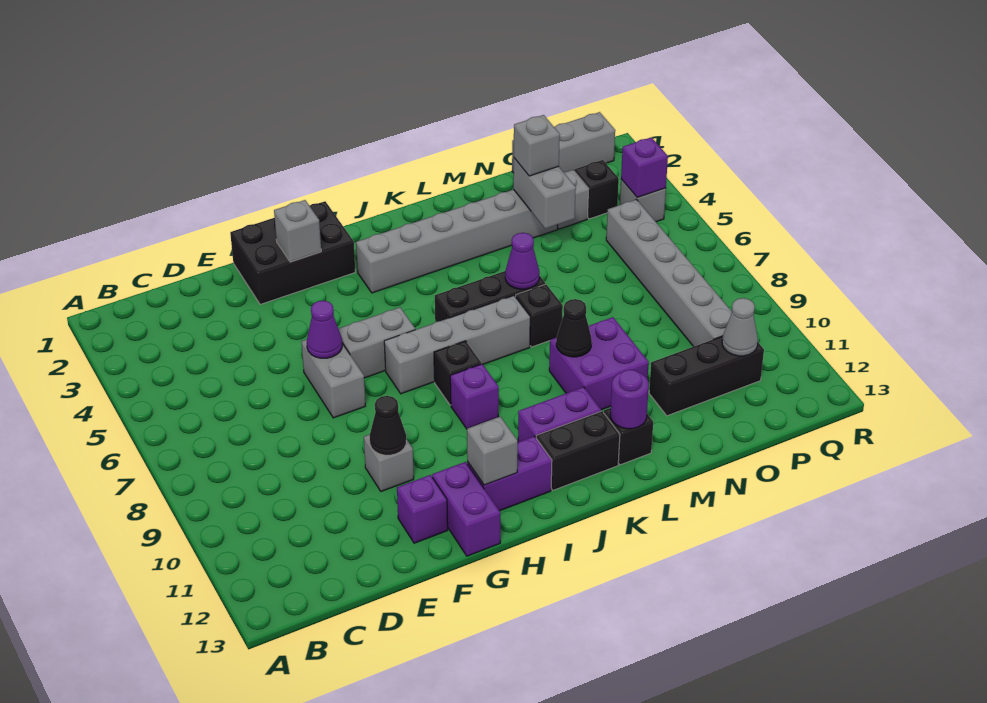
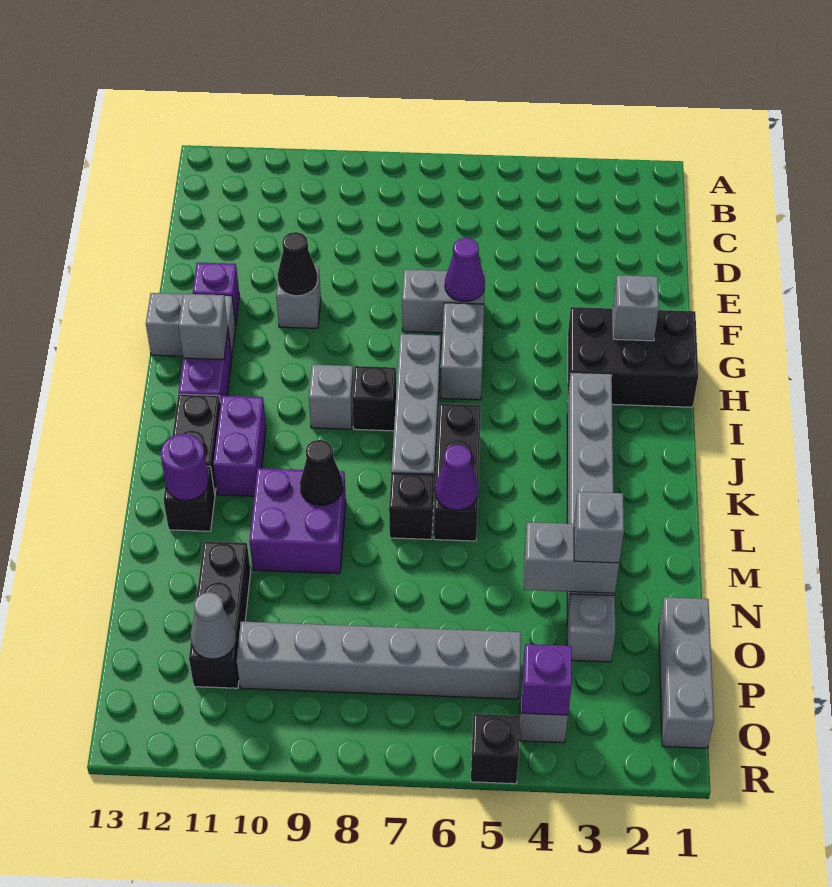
black 2x3 brick [230,201,355,304] -> black 2x3 brick turned to [568,307,698,407]
purple 1x2 brick [432,462,500,556] -> grey 1x2 brick [146,293,236,358]
purple 1x1 brick [450,364,499,429] -> grey 1x1 brick [309,365,353,429]
black 1x1 brick [574,160,619,219] -> black 1x1 brick moved to [471,714,519,784]

